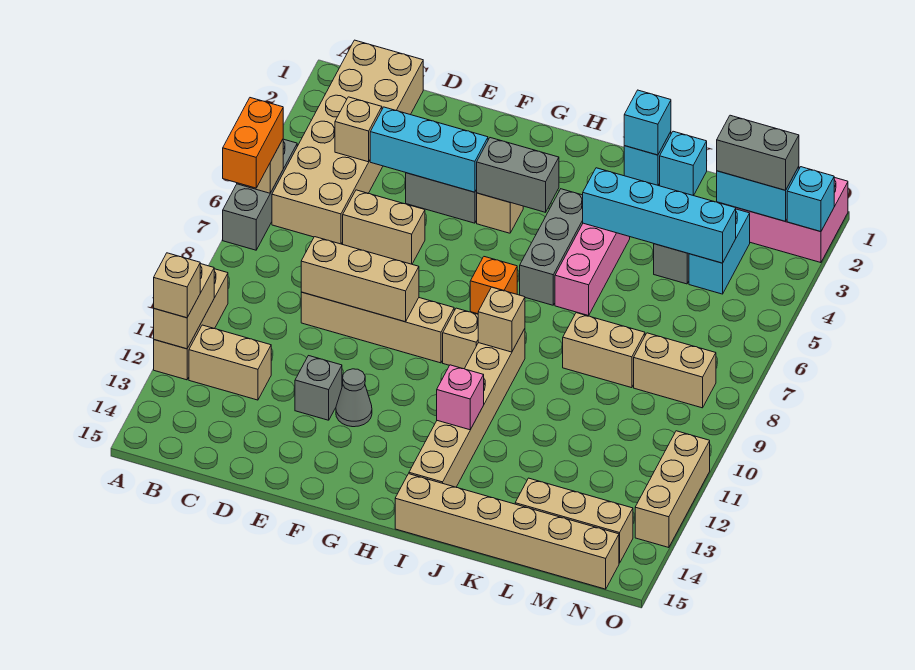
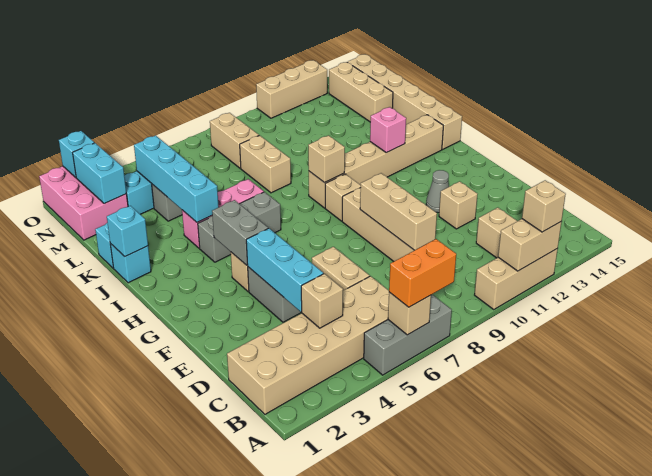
grey 1x1 brick [295,356,342,420] -> tan 1x1 brick [439,181,477,229]
orange 1x1 brick [470,257,517,314] -> none
grey 1x2 brick [717,115,799,190] -> none

